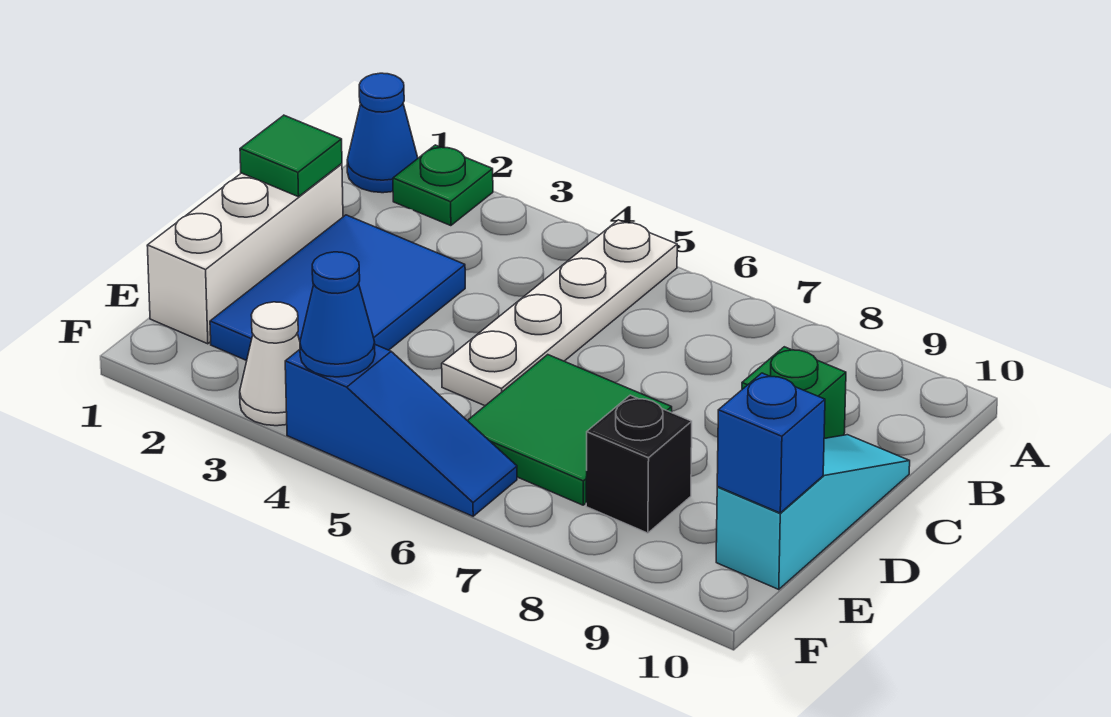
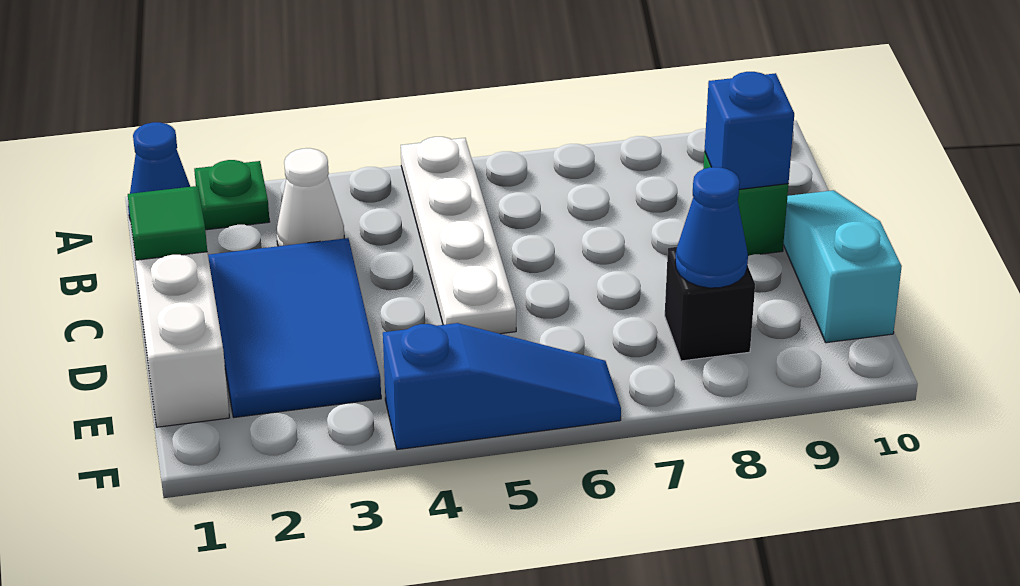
green 2x2 tile [468,355,672,505] -> none
blue 1x1 brick [717,373,825,513] -> blue 1x1 brick moved to [705,72,794,189]
white 1x1 cone [240,302,300,426] -> white 1x1 cone moved to [277,148,344,246]
blue 1x1 cone [300,252,375,377] -> blue 1x1 cone moved to [675,167,748,288]

